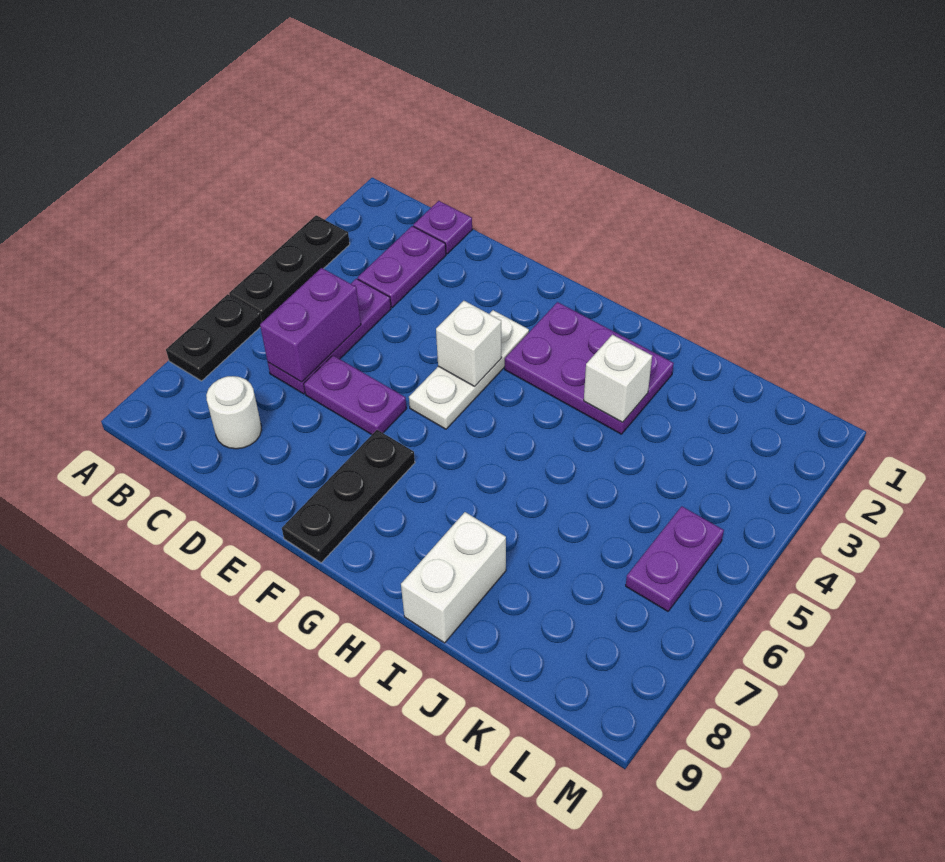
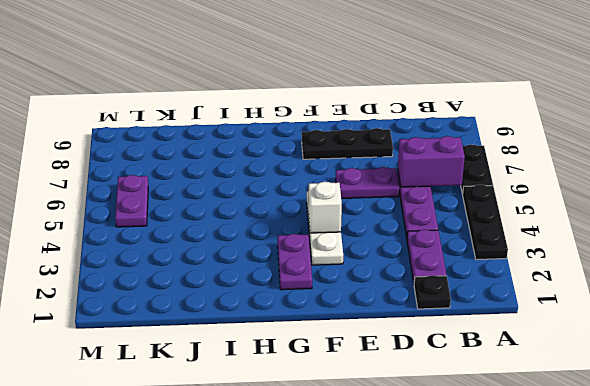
purple 1x1 plate [413,201,472,254] -> black 1x1 plate [414,275,451,309]
purple 1x2 brick [260,268,361,382] -> purple 1x2 brick turned to [398,136,465,187]
white 1x1 round brick [206,376,261,449] -> none
black 1x3 plate [282,430,415,563] -> black 1x3 plate turned to [302,128,393,159]
purple 2x3 plate [505,302,674,434] -> purple 1x2 plate [278,234,312,290]
white 1x1 brick [584,335,652,422] -> none
white 1x2 brick [401,512,506,643] -> none

